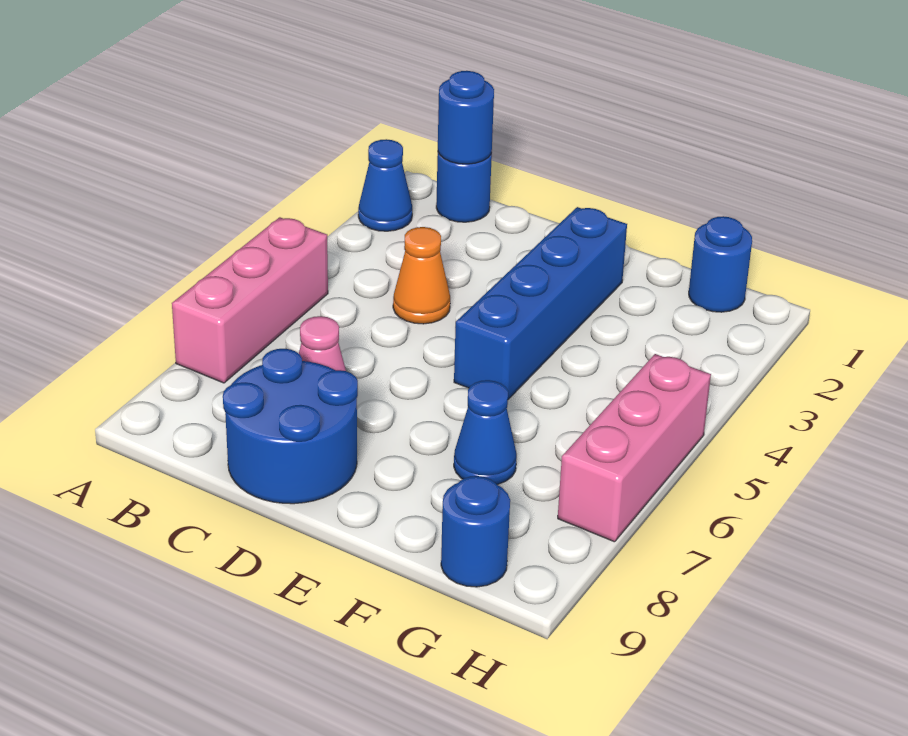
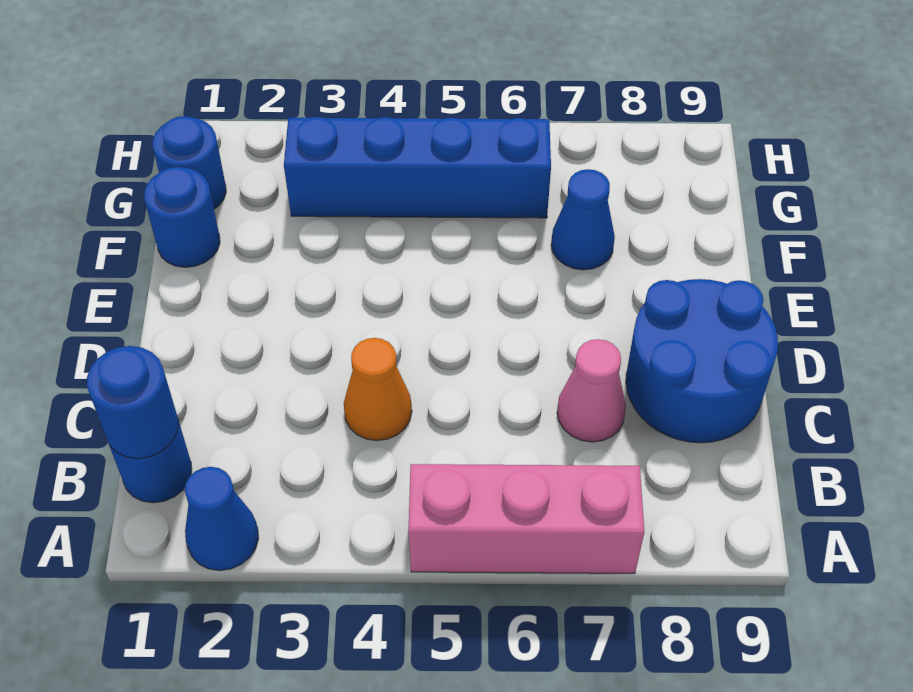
blue 1x4 brick [454,207,627,399] -> blue 1x4 brick moved to [284,117,551,218]
blue 1x1 round brick [441,476,510,587] -> blue 1x1 round brick moved to [144,167,220,267]
pink 1x3 brick [558,354,711,542] -> none

